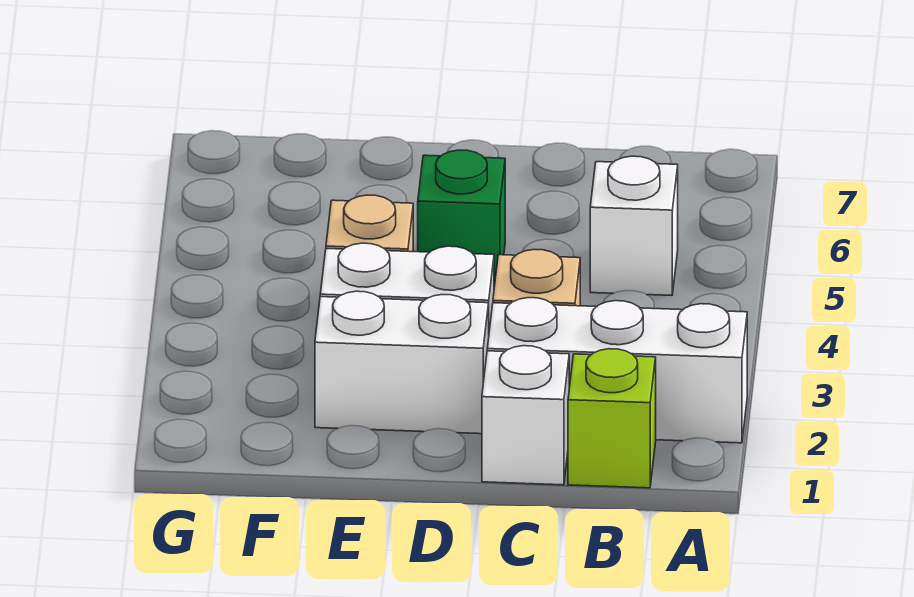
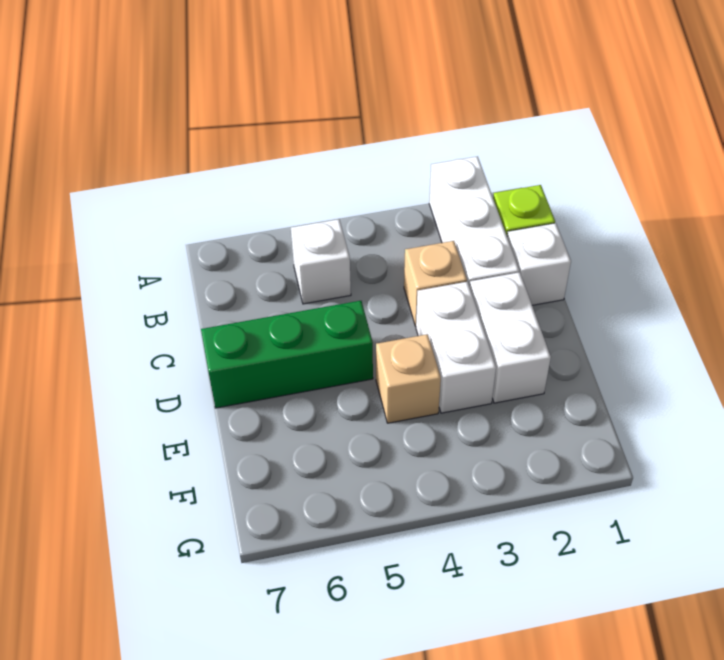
green 1x1 brick [418,150,505,287] -> green 1x3 brick [201,301,373,408]

